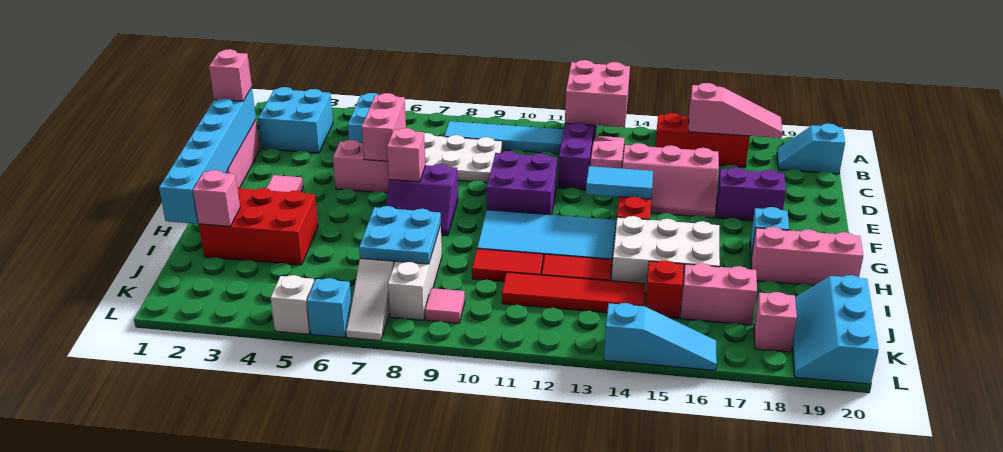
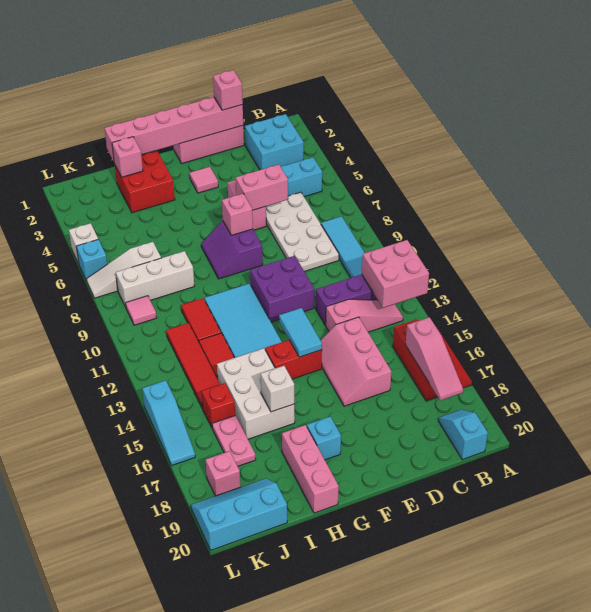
cyan 1x6 brick [159,87,256,224] -> pink 1x6 brick [104,97,243,161]
purple 1x2 brick [716,167,786,221] -> none
red 2x3 brick [199,187,318,265] -> red 2x2 brick [115,151,175,213]
none -> white 1x1 brick [261,366,294,412]
cyan 2x2 plate [359,206,441,264] -> none
pink 1x2 brick [681,263,757,325] -> pink 1x2 plate [212,415,256,466]

